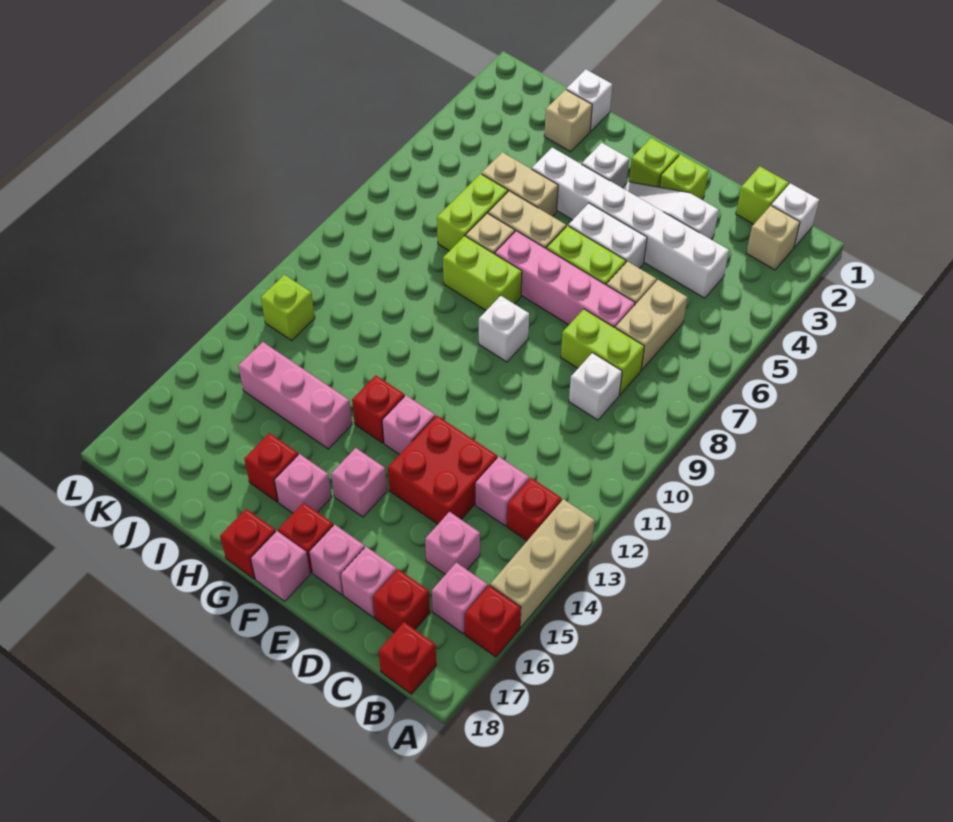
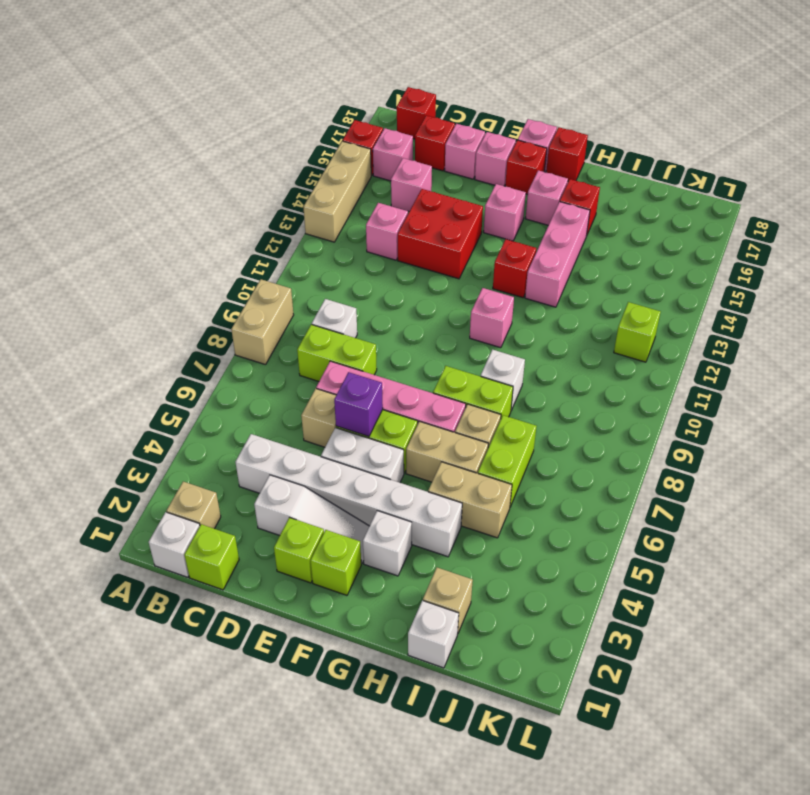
red 1x1 brick [507,478,562,541] -> none
tan 1x2 brick [616,280,687,370] -> tan 1x2 brick moved to [231,279,294,365]
none -> purple 1x1 brick [334,372,383,437]
white 1x1 brick [479,296,529,362] -> white 1x1 brick moved to [481,350,525,410]
pink 1x1 brick [382,395,435,455] -> pink 1x1 brick moved to [470,288,514,348]
pink 1x3 brick [238,342,352,449] -> pink 1x3 brick turned to [525,202,590,307]

